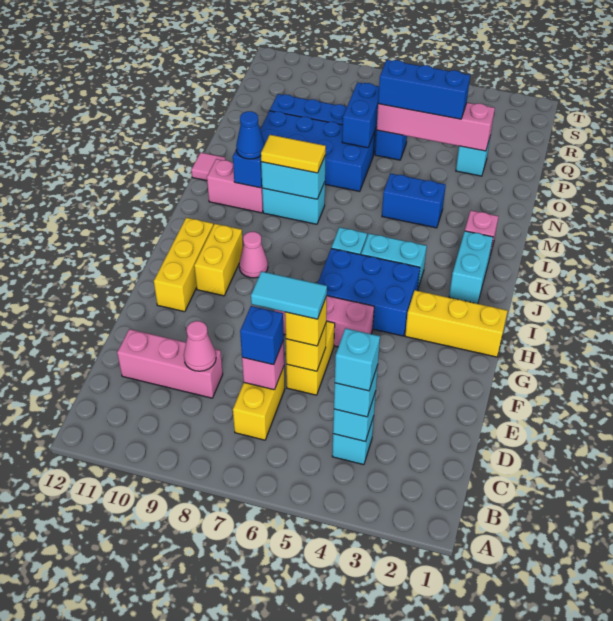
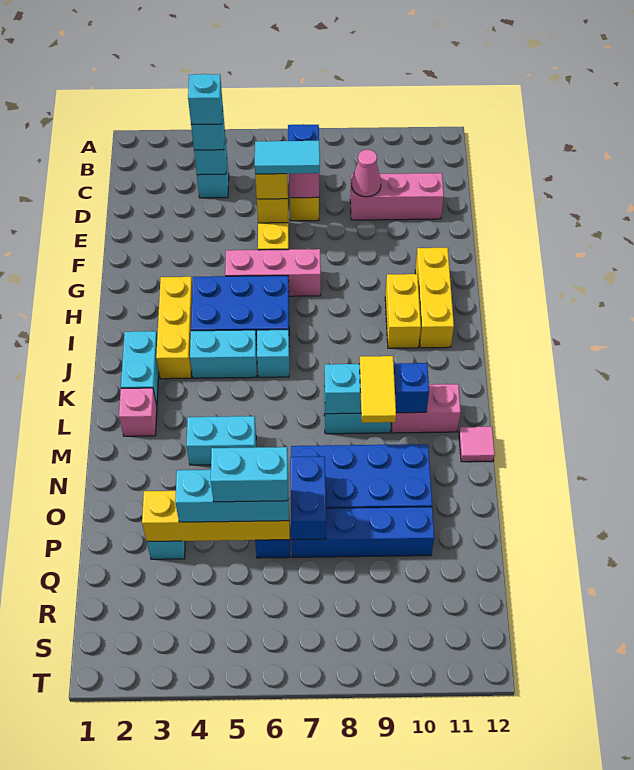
yellow 1x3 brick [405,290,507,357] -> yellow 1x3 brick turned to [156,277,193,379]
pink 1x1 cone [239,232,268,278] -> none
yellow 1x2 tile [261,135,326,173] -> yellow 1x2 tile turned to [359,356,396,423]
blue 1x1 cone [236,111,265,159] -> none
blue 1x2 brick [382,173,446,228] -> cyan 1x2 brick [186,416,256,465]
pink 1x4 brick [377,103,495,151] -> yellow 1x4 brick [142,491,290,541]
blue 1x3 brick [378,60,470,119] -> cyan 1x3 brick [175,470,289,522]
none -> cyan 1x2 brick [211,447,288,502]

